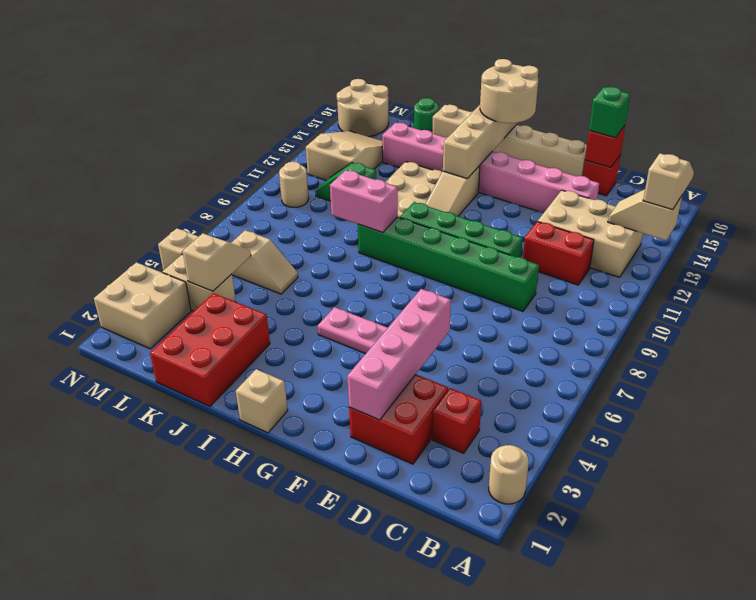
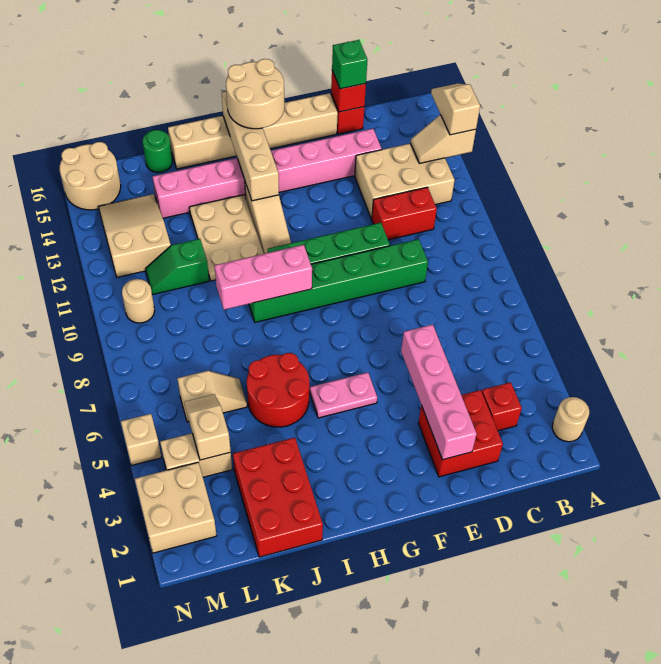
tan 1x1 brick [236,369,288,433] -> none
none -> red 2x2 round brick [247,353,309,427]
pink 1x2 brick [330,170,398,233] -> pink 1x3 brick [214,245,312,310]

